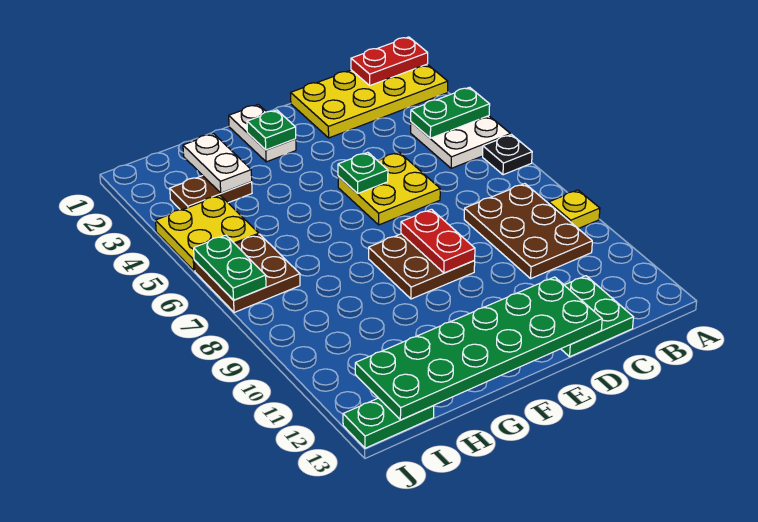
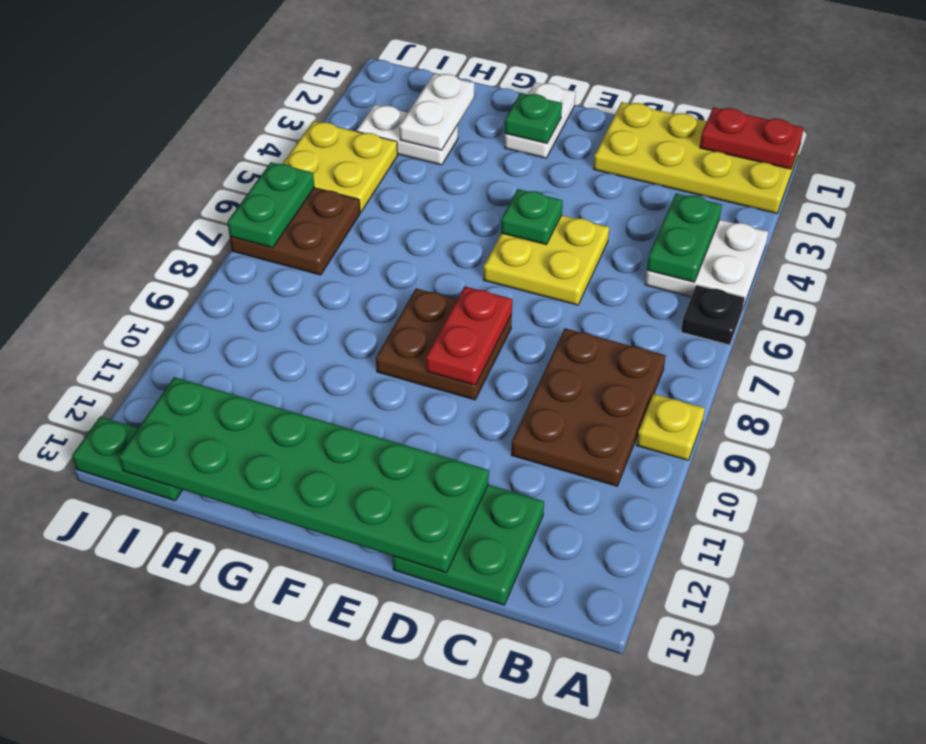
green 1x2 plate [411,87,490,138] -> green 1x2 plate turned to [647,194,722,282]
brown 1x2 plate [170,176,252,210] -> white 1x2 plate [357,105,458,165]

